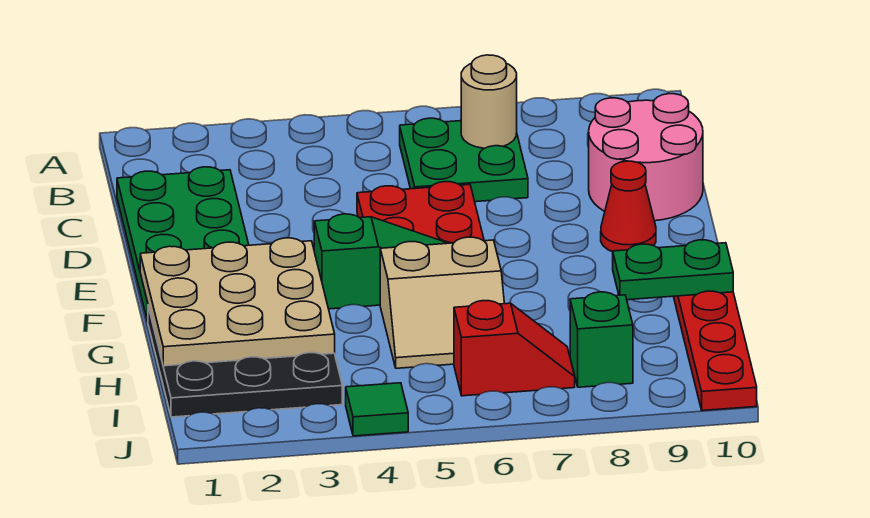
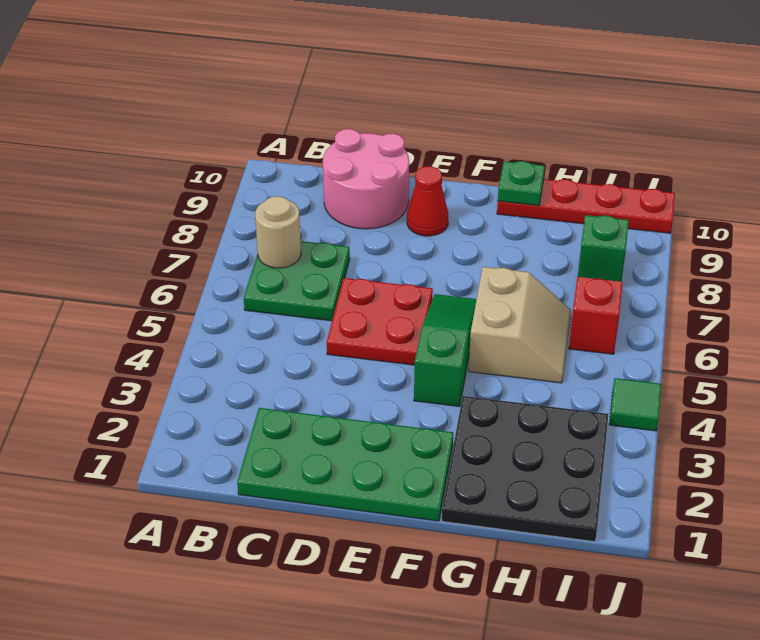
tan 3x3 plate [140,238,335,366] -> none
green 1x2 plate [613,240,733,300] -> green 1x1 plate [498,161,545,205]

